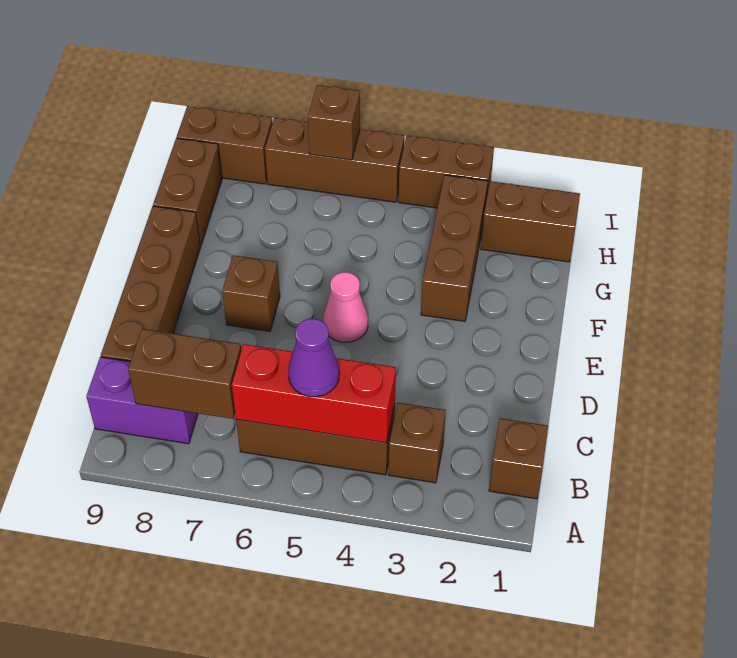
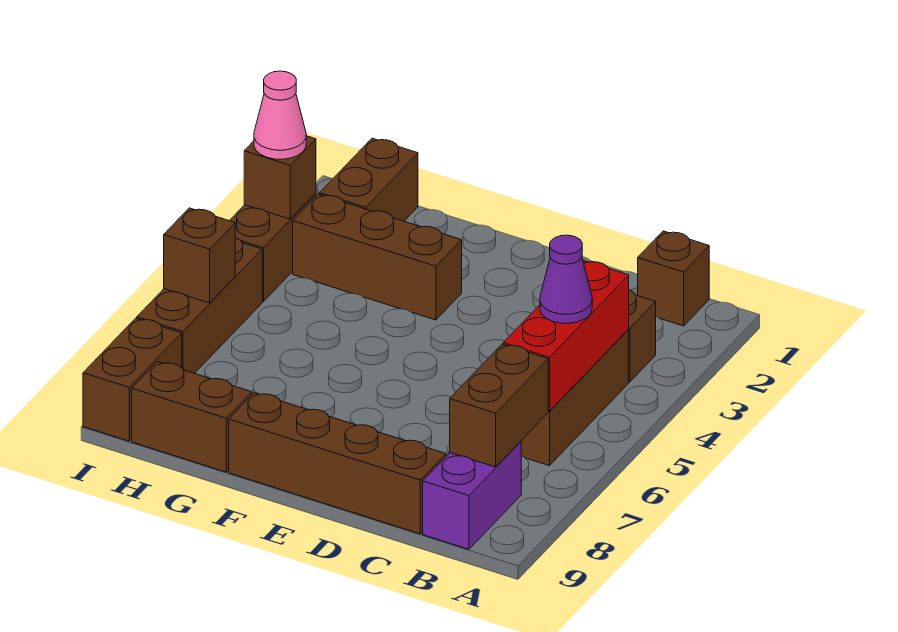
pink 1x1 cone [323,272,368,342] -> pink 1x1 cone moved to [254,71,306,159]
brown 1x1 brick [222,255,280,331] -> brown 1x1 brick moved to [244,136,316,219]

